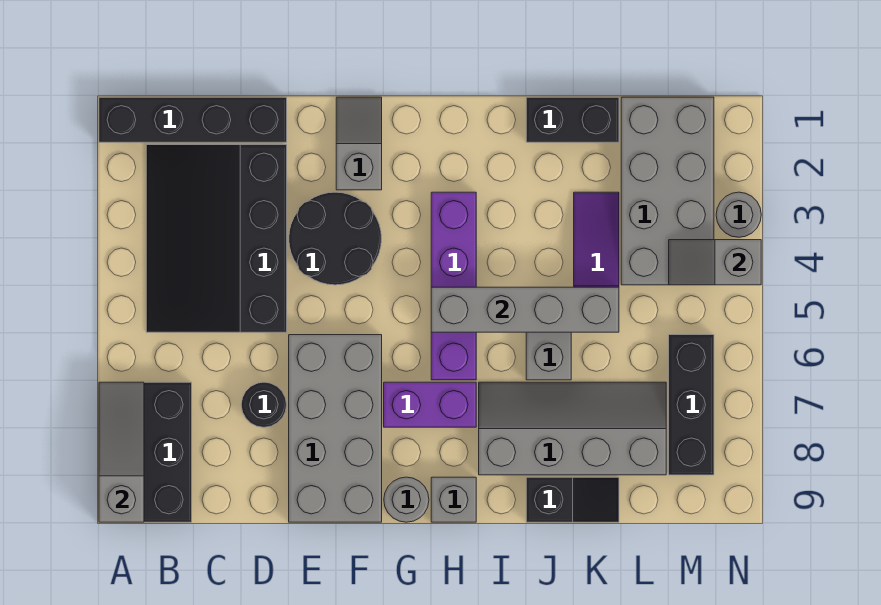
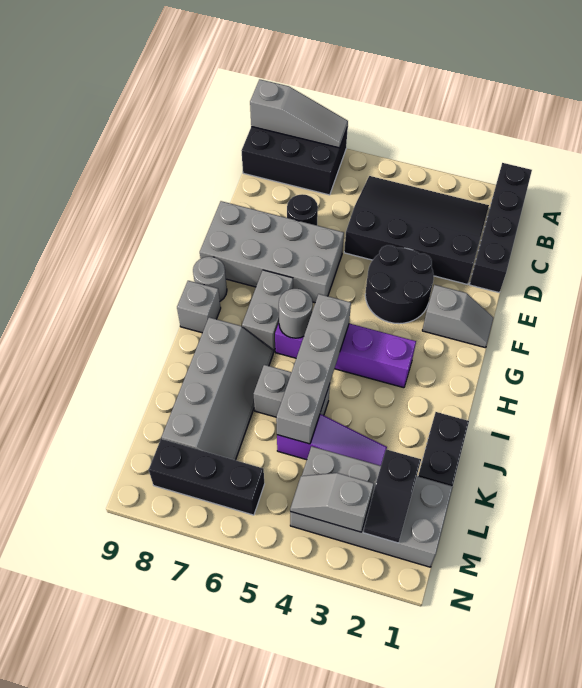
purple 1x2 brick [384,382,476,427] -> grey 1x2 brick [242,270,293,352]
black 1x2 slope [526,477,619,522] -> black 1x2 slope moved to [363,449,421,543]
grey 1x2 slope [669,240,761,285] -> grey 1x2 slope turned to [290,473,374,532]
grey 1x1 round brick [716,192,761,237] -> grey 1x1 round brick moved to [279,289,313,338]

